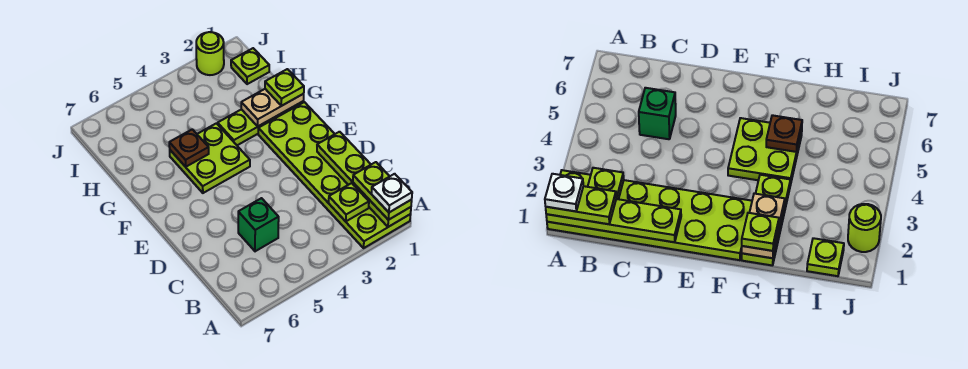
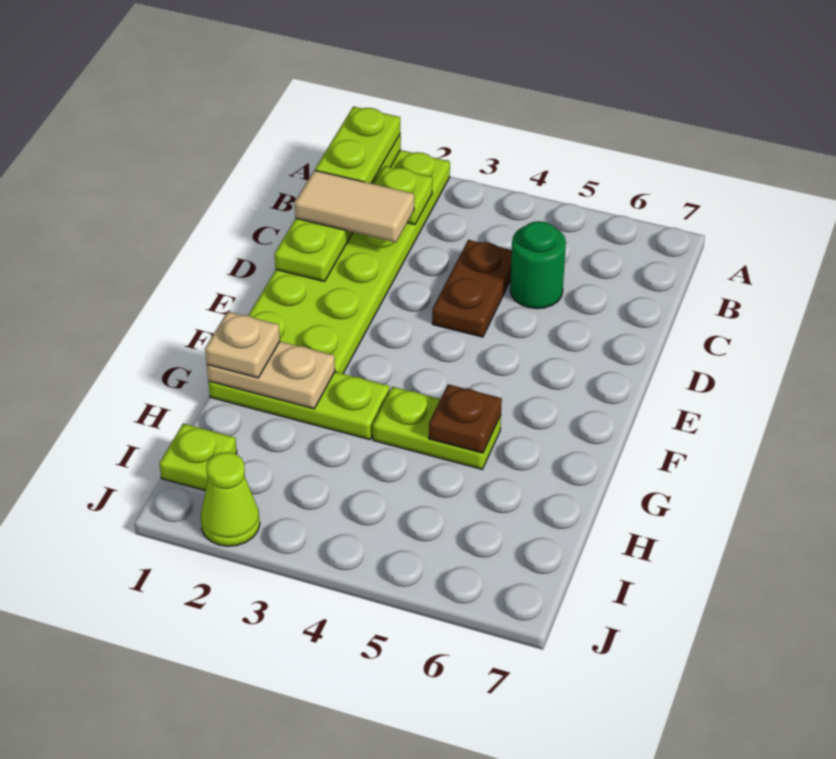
white 1x1 plate [371,174,412,212] -> none
none -> tan 1x2 tile [295,170,414,242]
none -> brown 1x2 plate [432,240,512,337]
green 1x1 brick [238,198,279,251] -> green 1x1 round brick [510,221,566,309]
lime 2x2 plate [170,123,250,193] -> lime 1x2 plate [373,387,501,469]
lime 1x1 plate [265,69,304,106] -> tan 1x1 plate [205,312,280,378]
lime 1x1 round brick [196,32,224,75] -> lime 1x1 cone [201,452,260,546]

